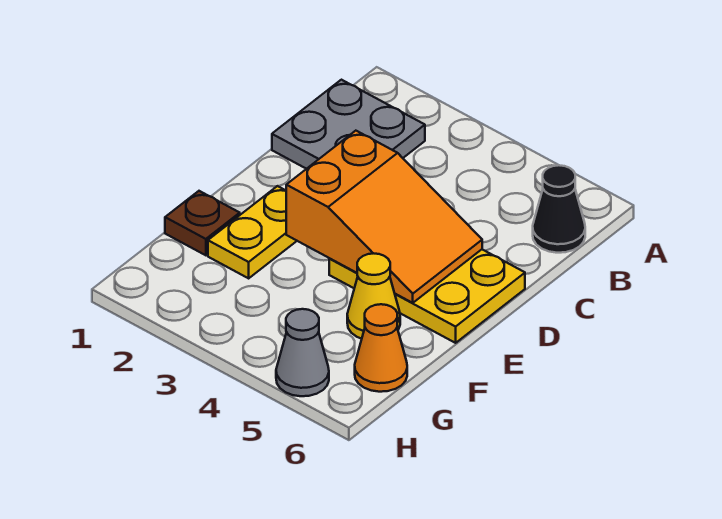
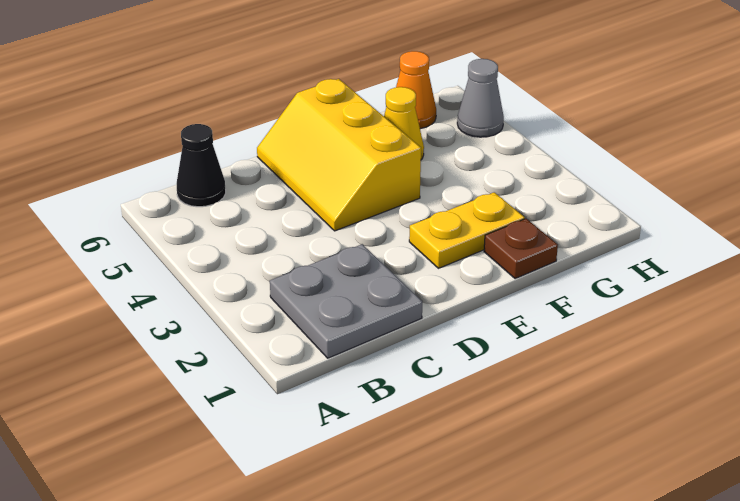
orange 2x3 slope [286,131,482,303] -> none
yellow 2x3 plate [329,250,525,343] -> yellow 2x3 slope [257,79,421,231]

